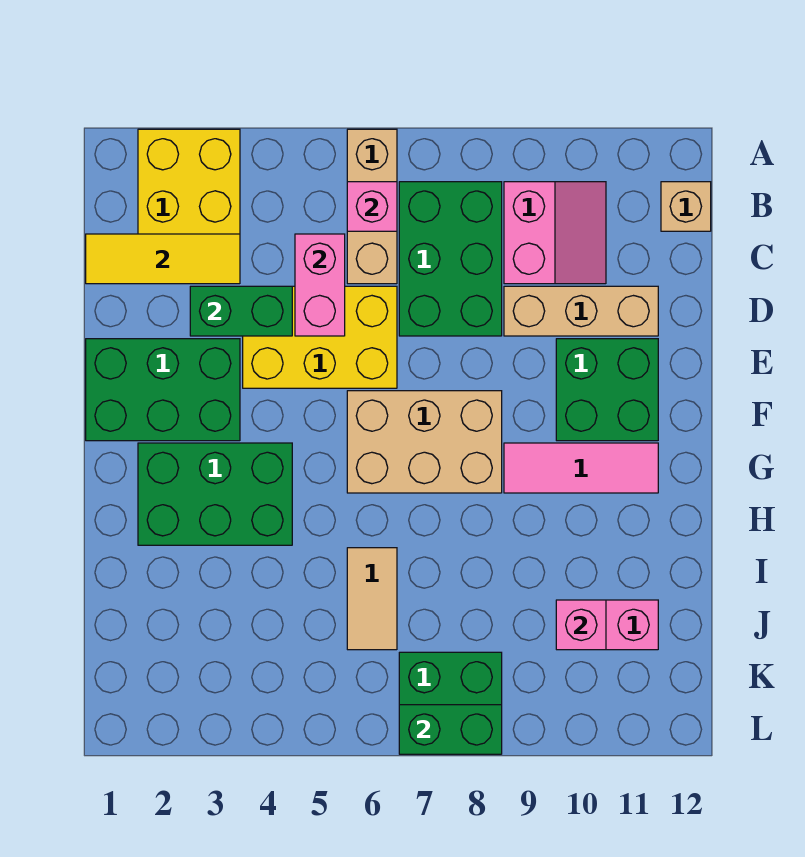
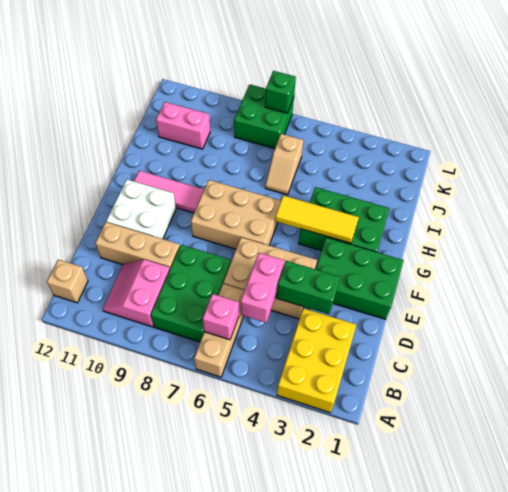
yellow 1x3 tile [86,234,240,284] -> yellow 1x3 tile moved to [275,195,359,243]
yellow 2x3 brick [243,286,397,388] -> tan 2x3 brick [223,237,317,319]
green 2x2 brick [556,339,658,441] -> white 2x2 brick [106,180,176,239]
tan 1x2 tile [347,548,397,650] -> tan 1x2 slope [265,134,303,195]
pink 1x1 brick [556,600,606,650] -> none
green 1x2 brick [399,705,502,754] -> green 1x1 brick [265,71,296,113]

